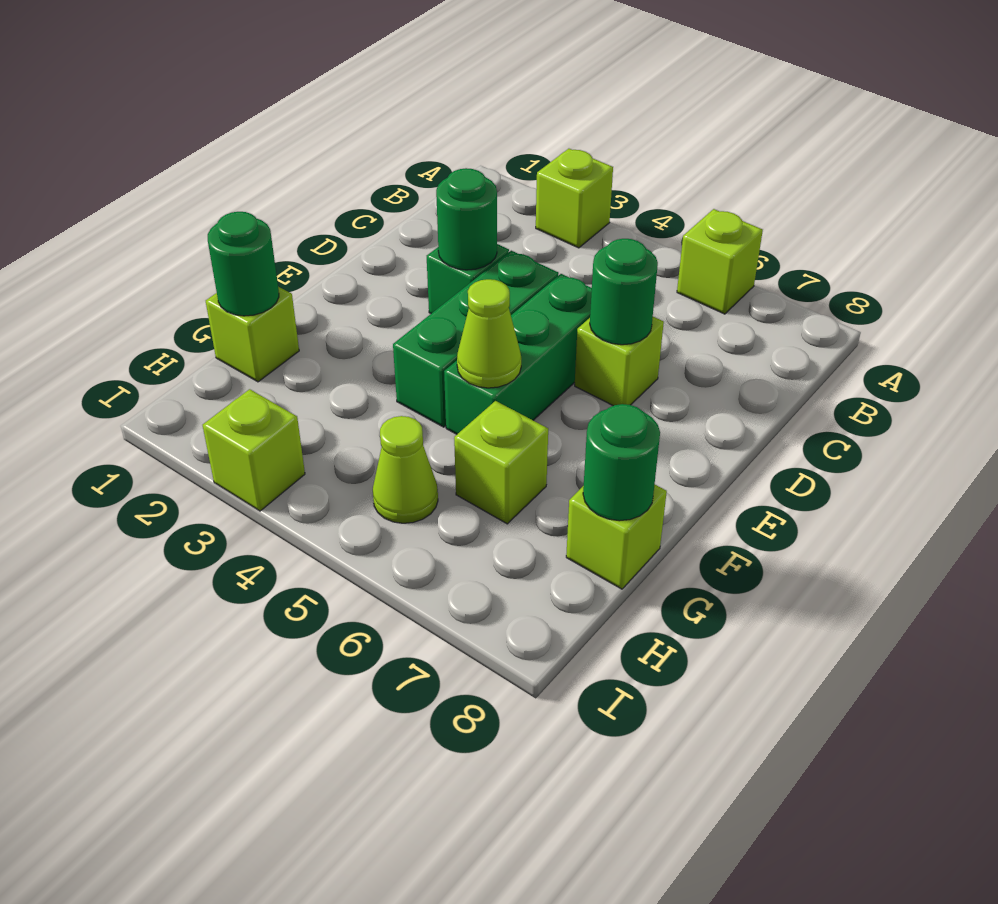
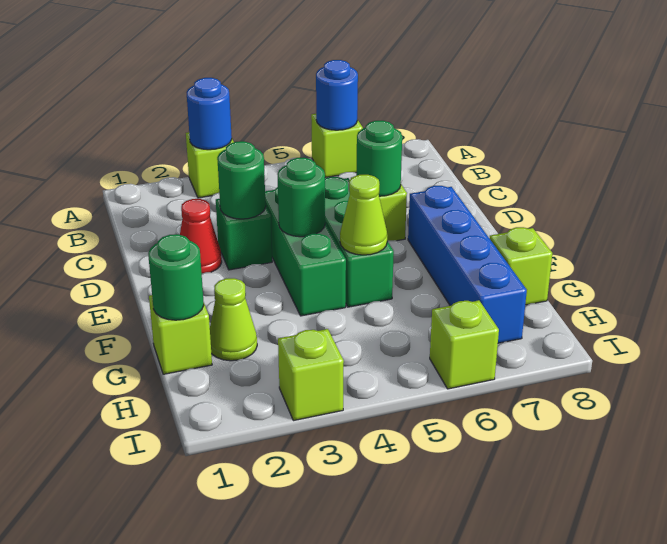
none -> blue 1x1 round brick [186,78,232,150]
none -> blue 1x1 round brick [316,60,358,130]
none -> red 1x1 cone [180,199,222,274]
none -> blue 1x4 brick [408,186,527,343]
lime 1x1 brick [454,401,548,524] -> lime 1x1 brick moved to [430,300,499,389]
green 1x1 round brick [583,404,660,521] -> green 1x1 round brick moved to [278,158,325,237]
lime 1x1 cone [373,416,438,523] -> lime 1x1 cone moved to [210,278,257,361]

